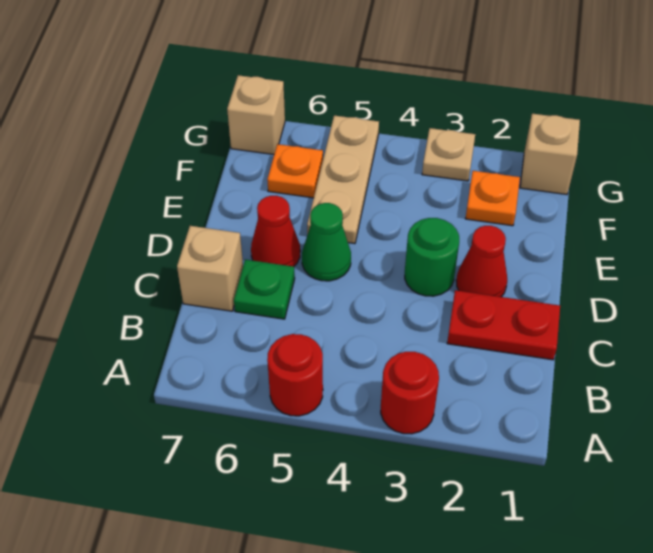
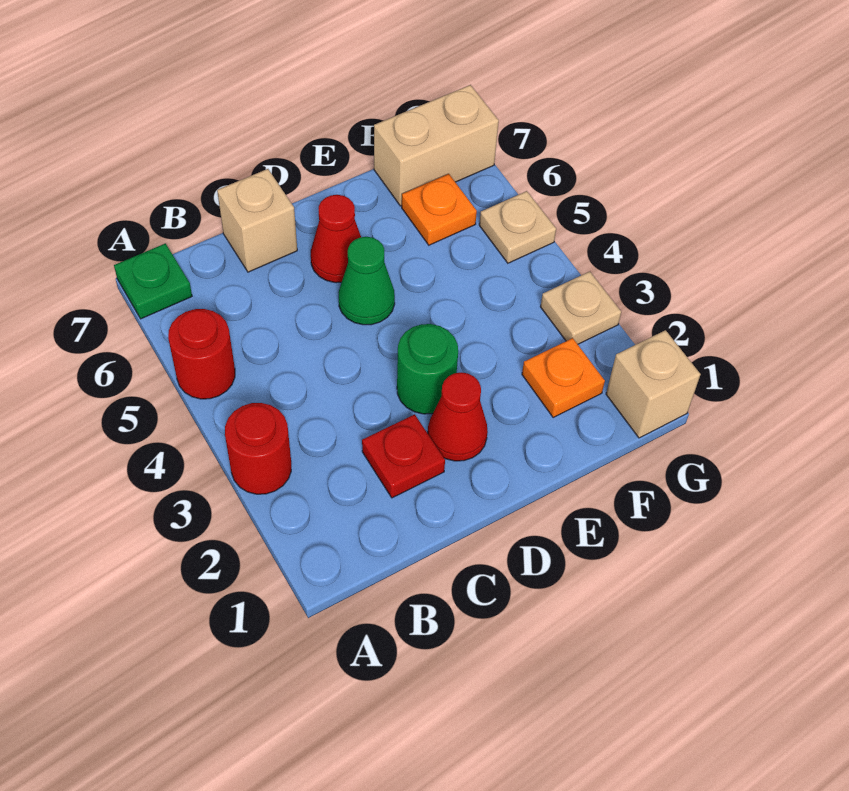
red 1x2 plate [447,290,560,360] -> red 1x1 plate [362,414,445,498]
green 1x1 plate [234,260,295,319] -> green 1x1 plate moved to [114,243,192,319]
tan 1x3 plate [307,116,379,244] -> tan 1x1 plate [479,191,556,263]
tan 1x1 brick [227,75,285,155] -> tan 1x2 brick [374,85,499,206]

